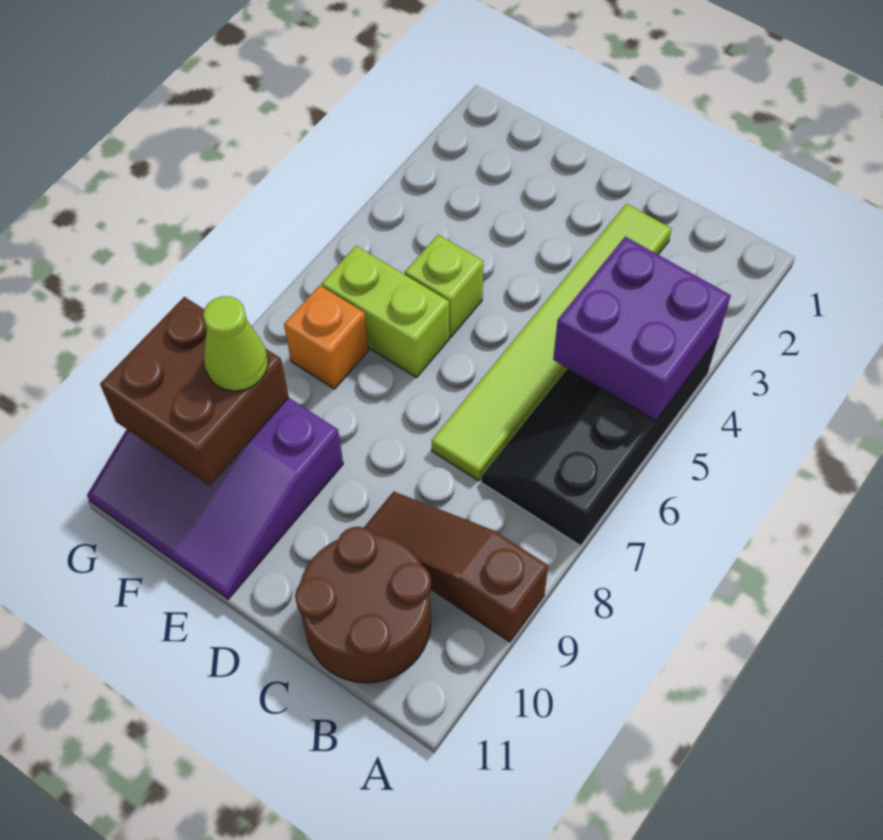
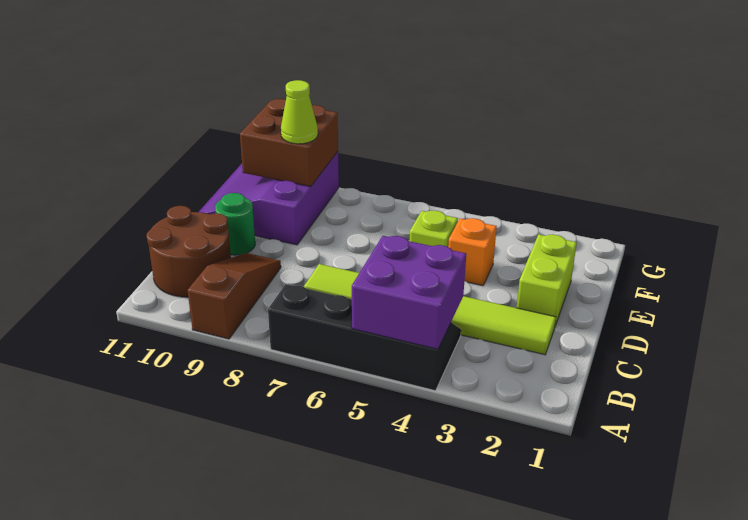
none -> green 1x1 round brick [215,193,255,255]
lime 1x2 brick [321,246,449,377] -> lime 1x2 brick moved to [517,234,577,326]
orange 1x1 brick [284,285,368,389] -> orange 1x1 brick moved to [448,218,497,286]

